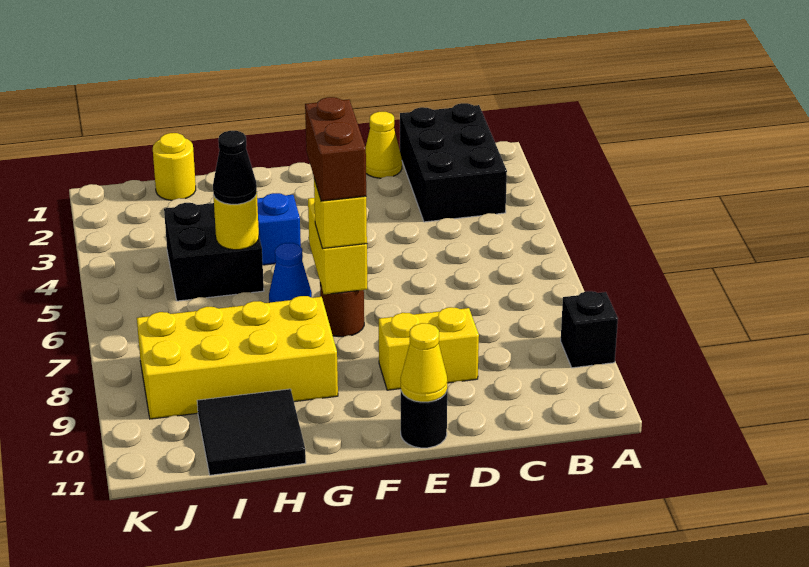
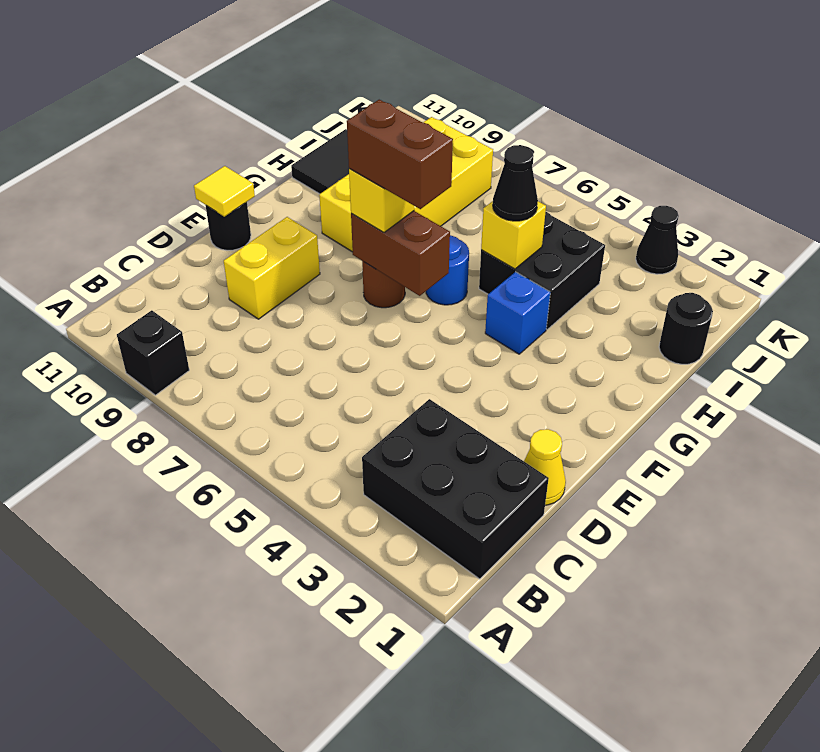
yellow 1x1 cone [401,323,447,402] -> yellow 1x1 tile [194,166,255,217]
yellow 1x2 brick [308,198,367,294] -> brown 1x2 brick [351,211,450,296]
blue 1x1 cone [269,243,312,303] -> blue 1x1 round brick [426,235,469,305]
yellow 1x1 round brick [213,194,259,250] -> yellow 1x1 brick [481,201,546,269]
yellow 1x1 round brick [153,133,196,200] -> black 1x1 round brick [659,293,713,364]
none -> black 1x1 cone [636,206,679,274]

